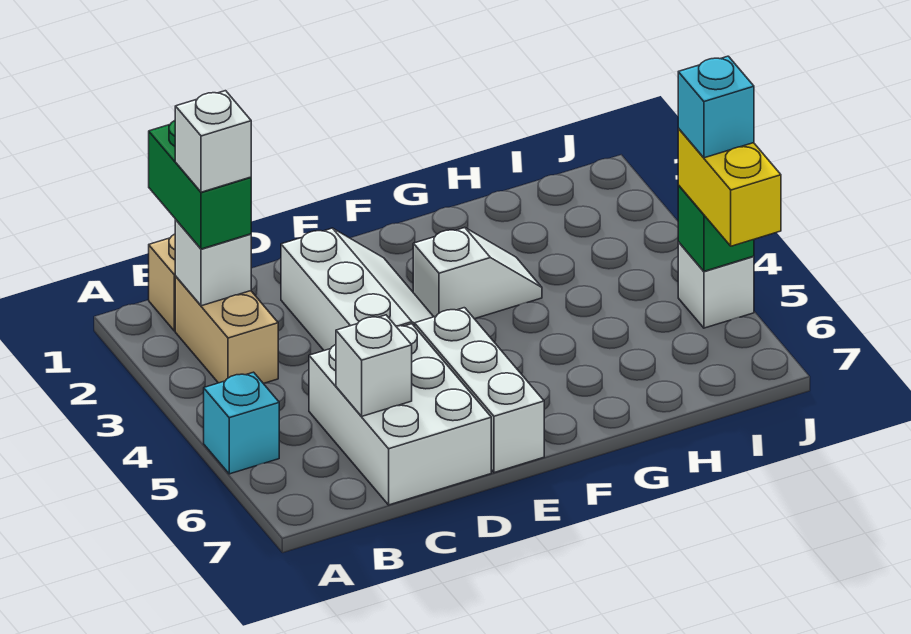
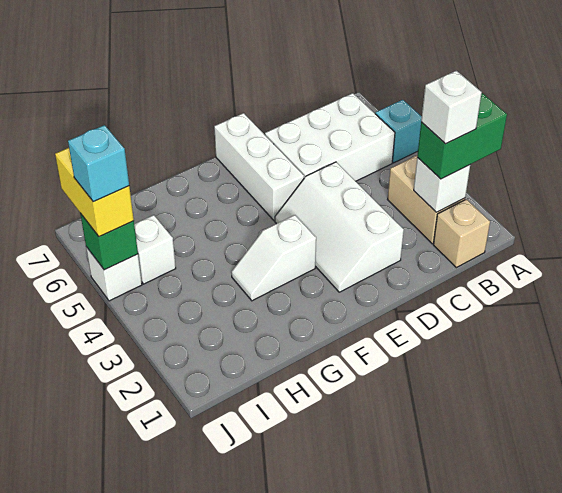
green 1x2 brick [149,121,251,249] -> green 1x2 brick turned to [417,93,507,179]
white 2x3 brick [309,324,491,505] -> white 2x3 brick turned to [265,93,395,181]
white 1x1 brick [336,315,412,416] -> white 1x1 brick moved to [134,215,176,284]

